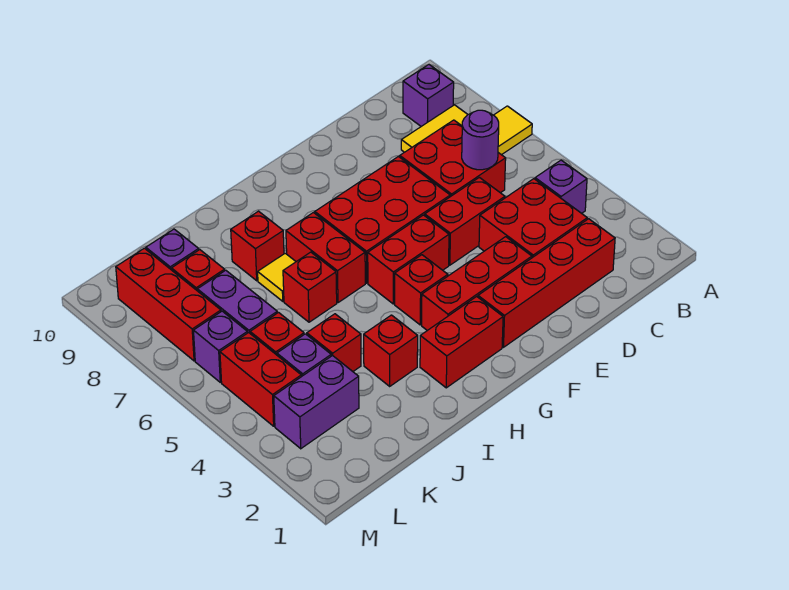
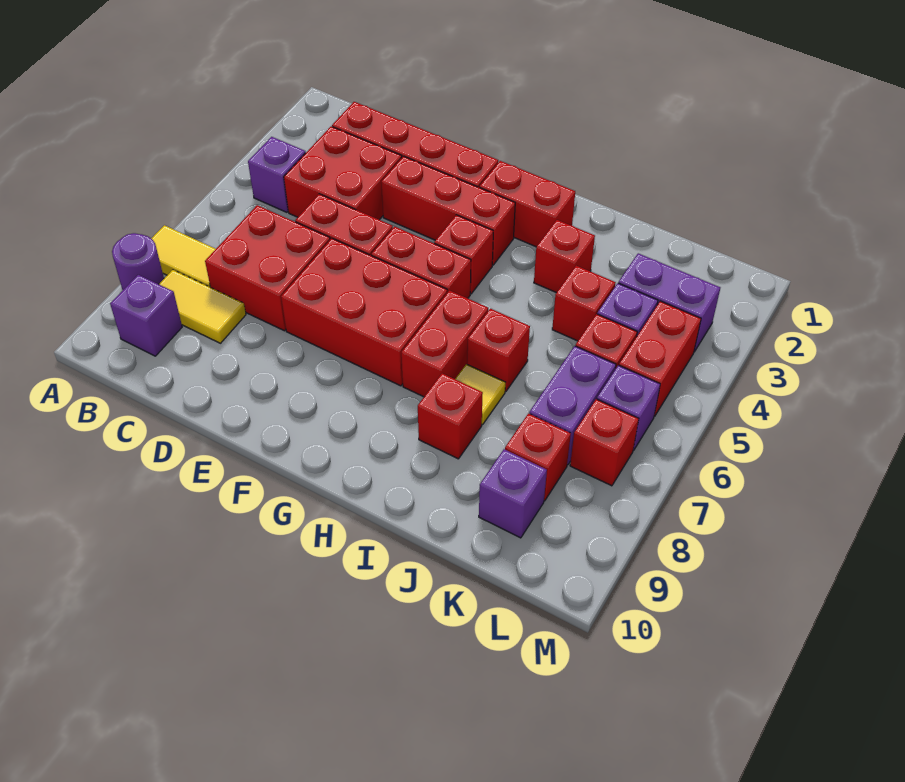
purple 1x1 round brick [462,110,499,170] -> purple 1x1 round brick moved to [112,233,164,290]
red 1x3 brick [116,248,221,361] -> red 1x1 brick [570,399,639,486]

